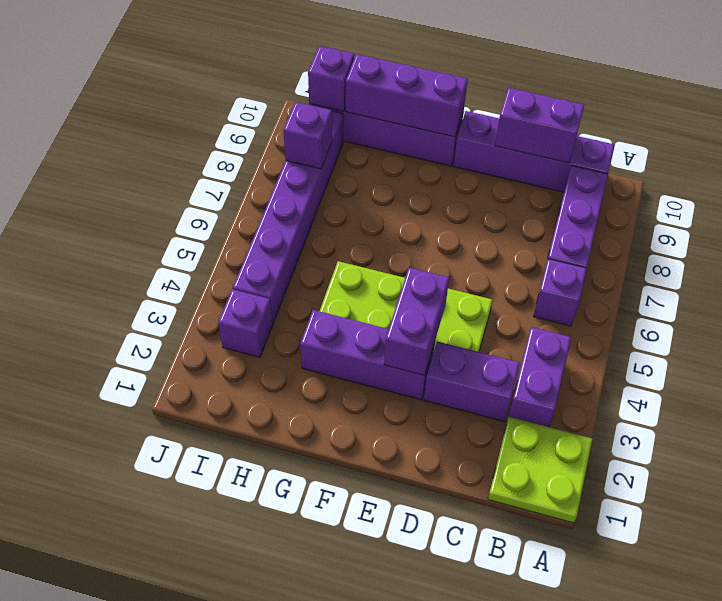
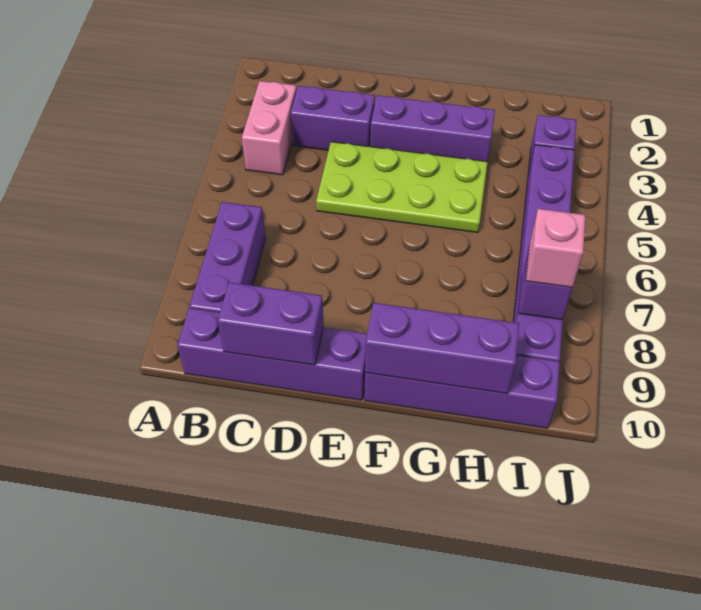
lime 2x2 plate [488,417,592,523] -> none
purple 1x2 brick [509,327,571,427] -> pink 1x2 brick [242,81,297,175]
purple 1x1 brick [534,259,587,326] -> none
purple 1x2 brick [384,268,449,375] -> none
none -> pink 1x1 brick [526,209,585,287]
purple 1x1 brick [308,46,354,111] -> none

